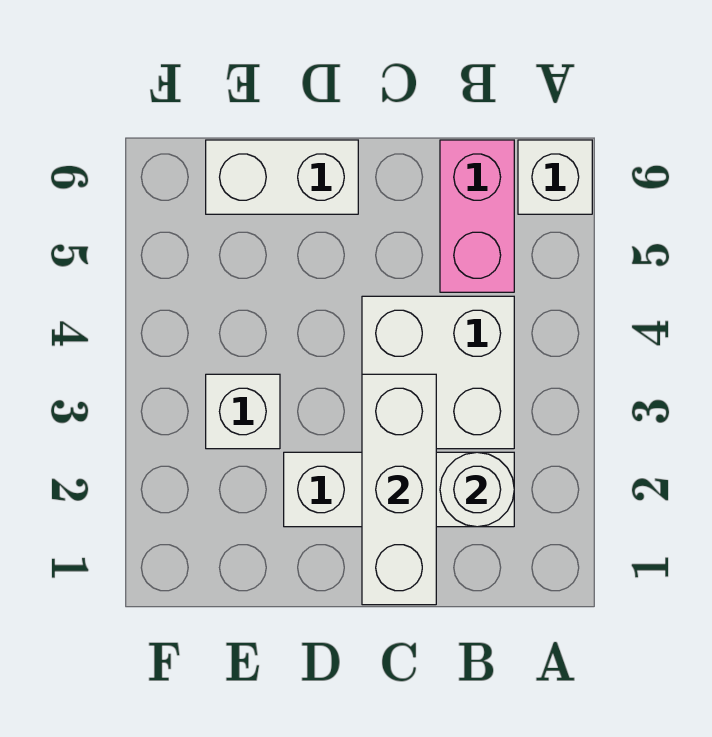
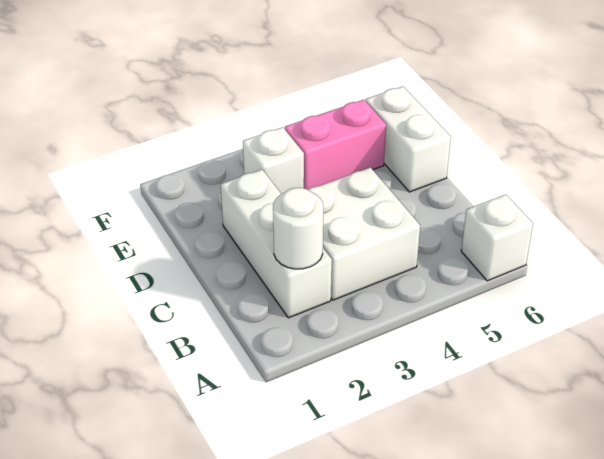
pink 1x2 brick [440,140,514,292] -> pink 1x2 brick moved to [285,100,386,190]
white 1x3 brick [362,374,436,605] -> none

